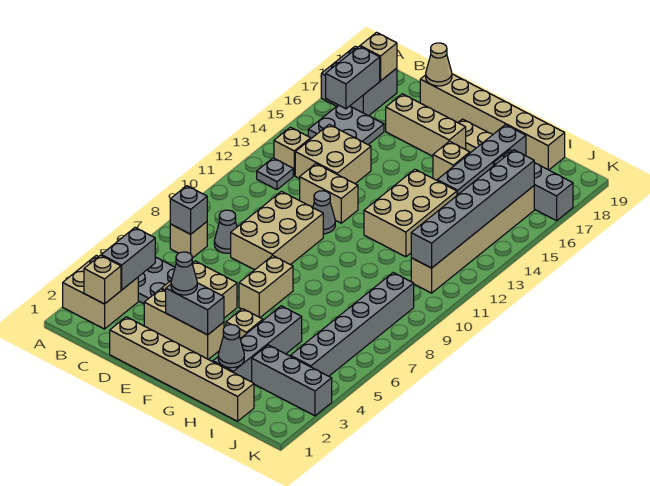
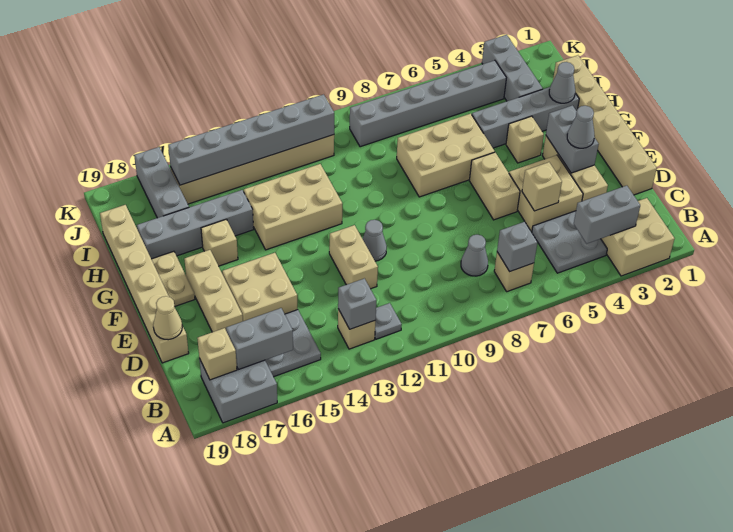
tan 1x1 brick [84,255,121,304] -> tan 1x1 brick moved to [522,162,562,211]
none -> grey 1x1 brick [338,278,376,329]
tan 2x2 brick [295,125,371,184] -> tan 2x2 brick moved to [222,253,298,321]
tan 2x3 brick [231,191,323,270] -> tan 2x3 brick moved to [397,114,495,197]
tan 1x2 brick [239,256,293,317] -> tan 1x2 brick turned to [469,152,520,220]

